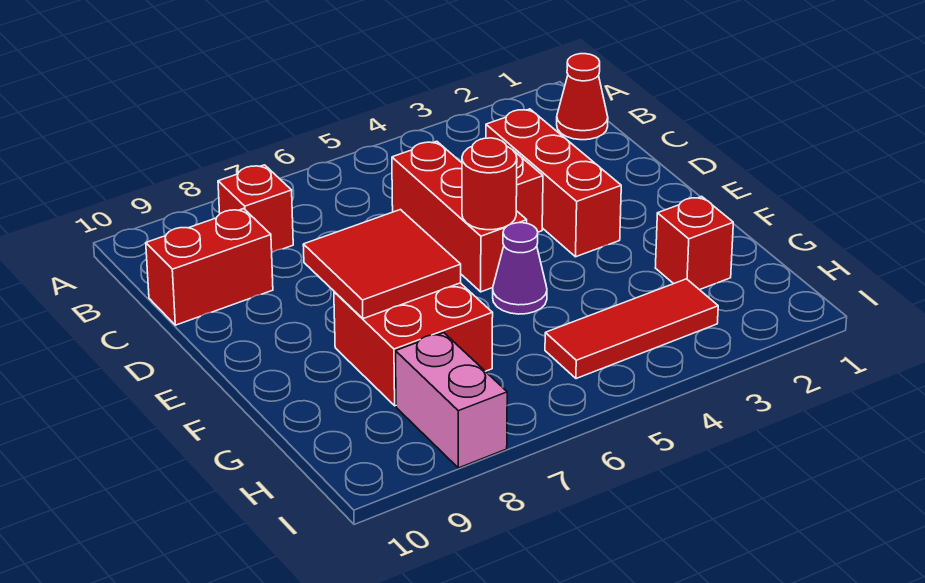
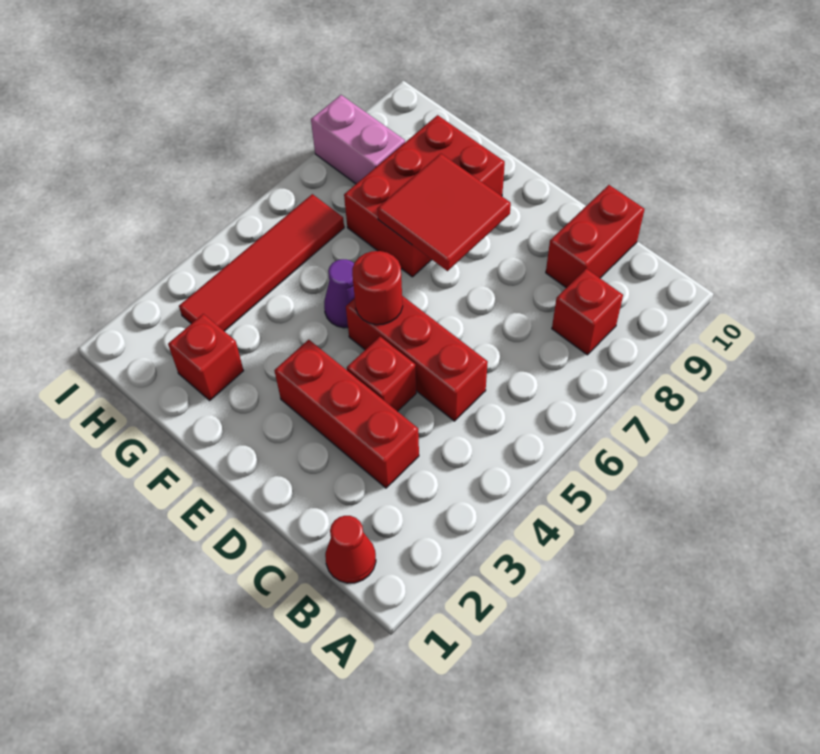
red 2x2 brick [334,283,493,406] -> red 2x3 brick [344,115,505,277]
red 1x3 tile [545,279,718,379] -> red 1x4 tile [179,194,344,331]

